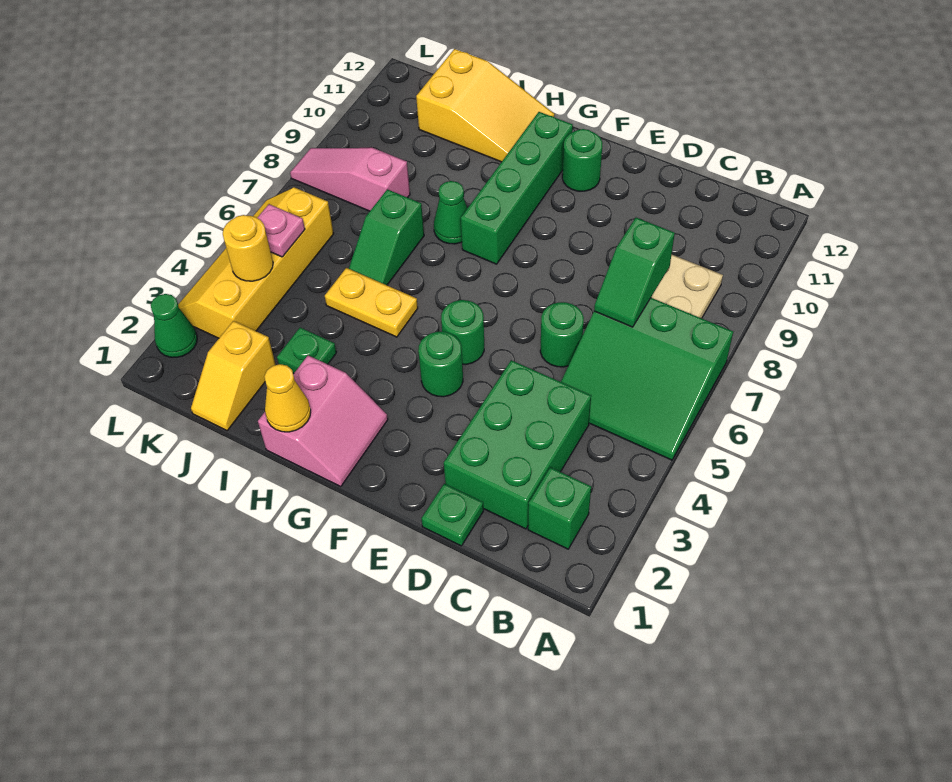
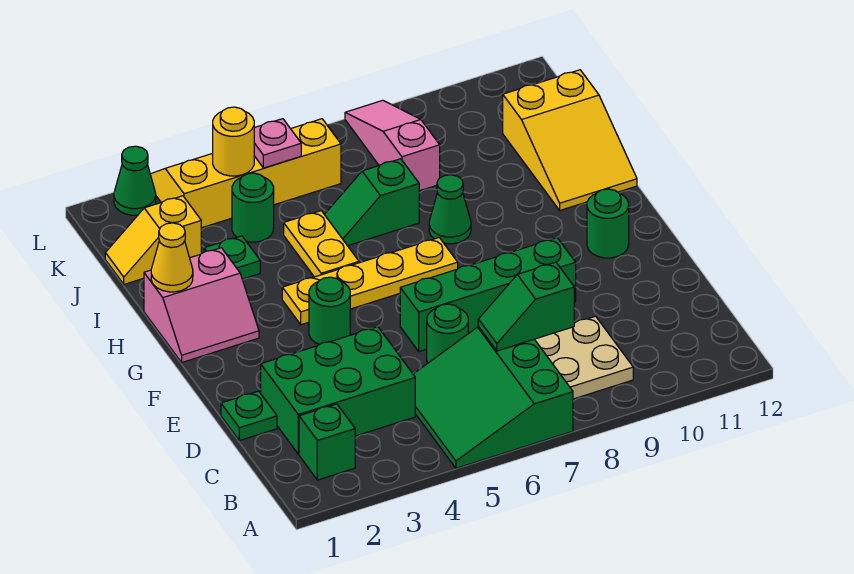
green 1x1 round brick [441,300,484,365] -> green 1x1 round brick moved to [232,173,274,242]
none -> yellow 1x4 plate [282,238,458,325]
green 1x4 brick [461,112,573,264] -> green 1x4 brick moved to [400,238,576,351]

